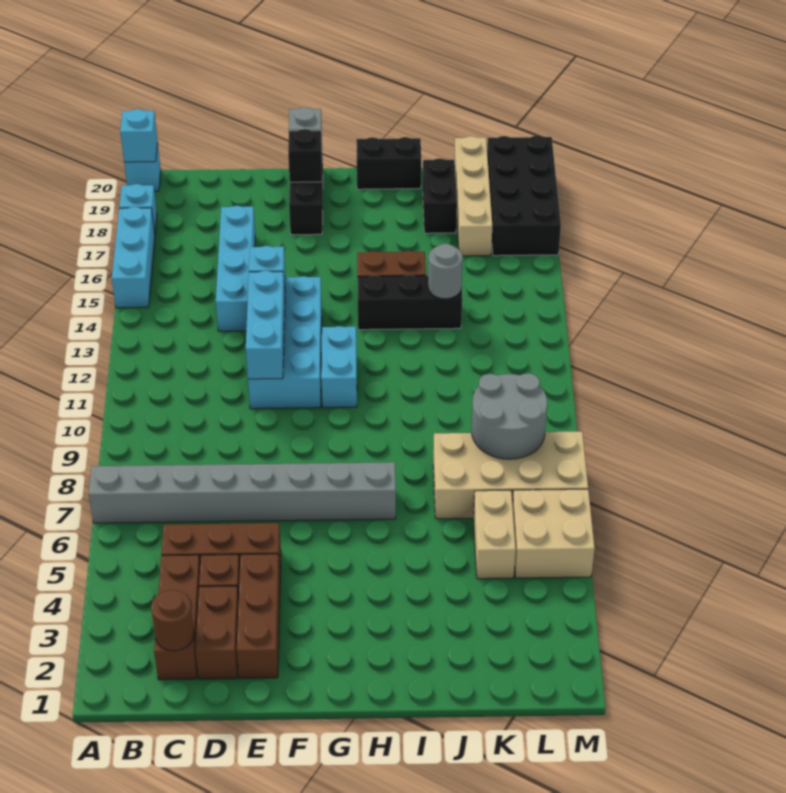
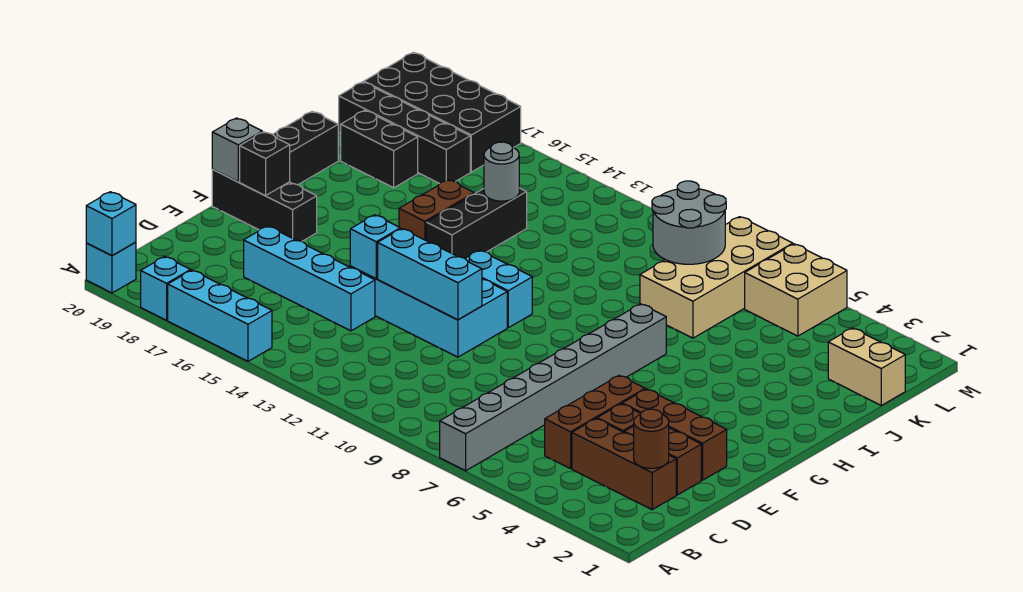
tan 1x2 brick [473,490,516,579] -> tan 1x2 brick moved to [828,328,905,405]
tan 1x4 brick [454,136,492,256] -> black 1x4 brick [338,82,470,184]

